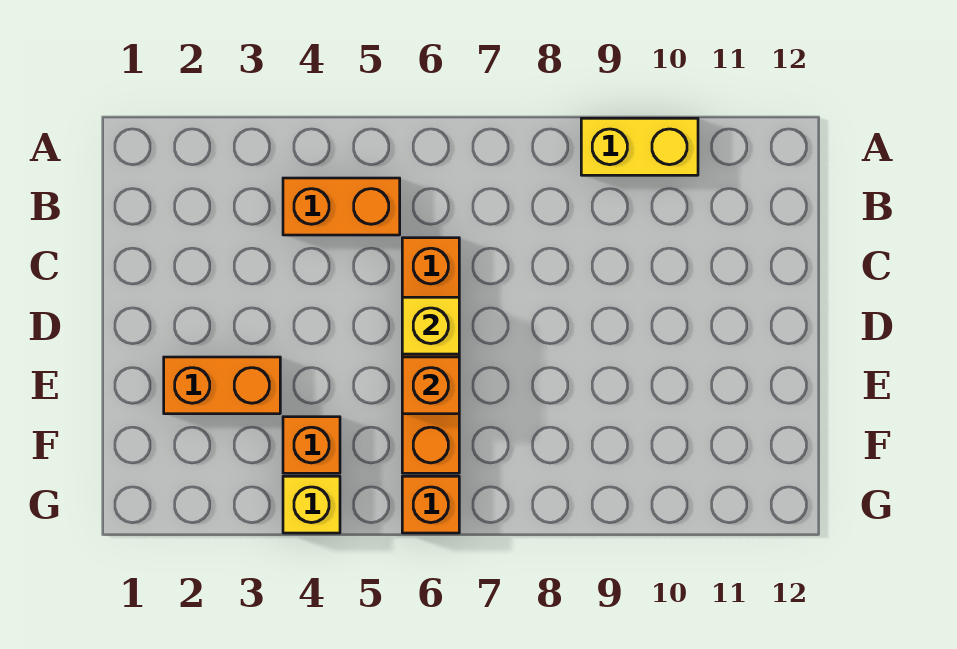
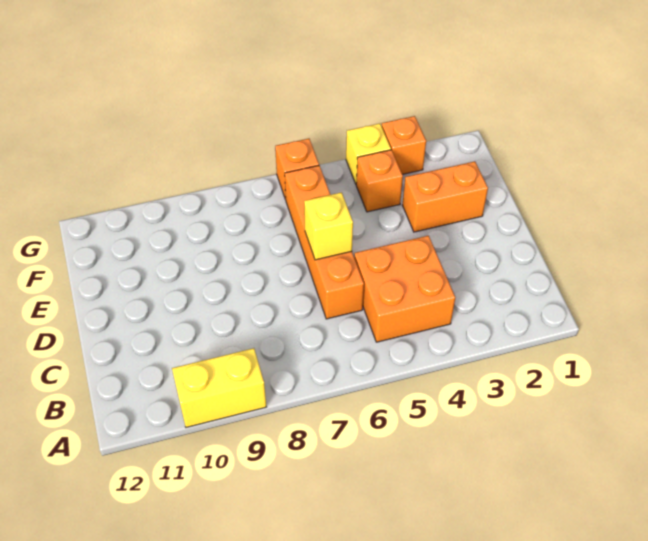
orange 1x2 brick [283,178,400,235] -> orange 2x2 brick [354,236,455,342]
orange 1x1 brick [402,357,459,414] -> orange 1x1 brick moved to [382,116,426,174]

